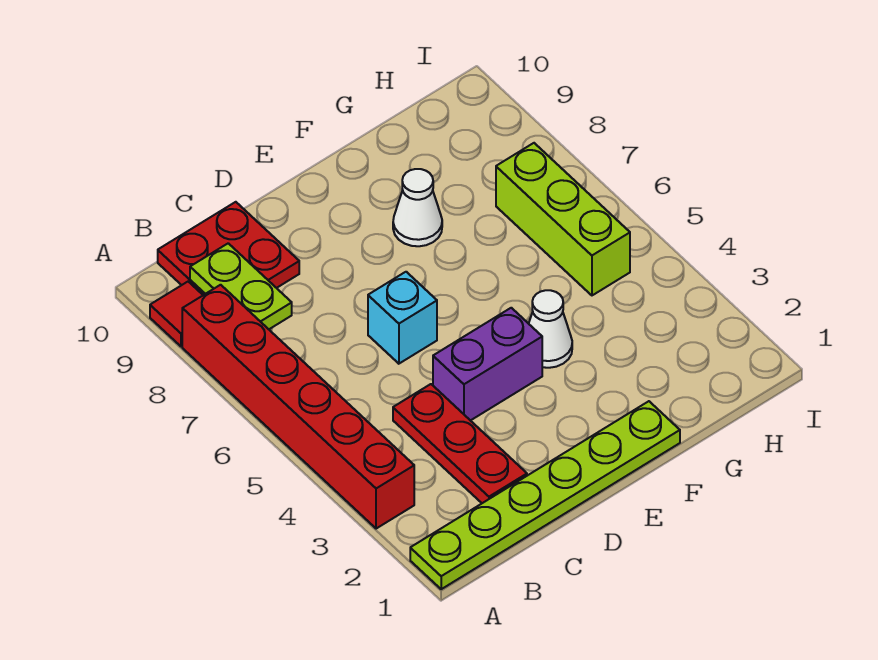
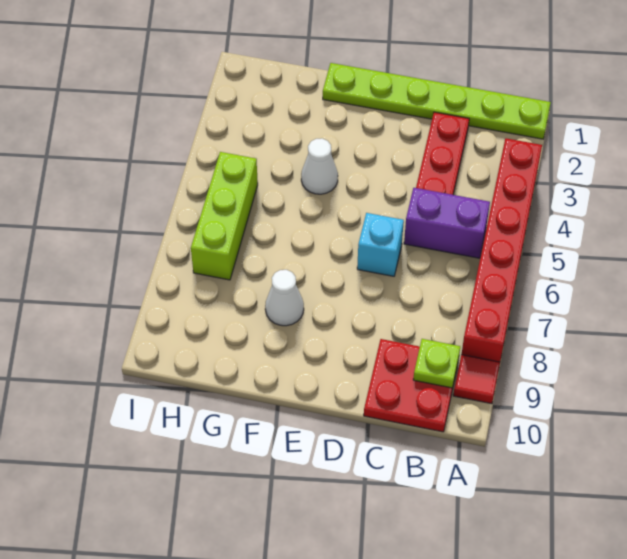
lime 1x2 plate [190,243,292,329] -> lime 1x1 plate [413,339,460,388]
purple 1x2 brick [433,308,542,421] -> purple 1x2 brick moved to [404,188,490,258]

